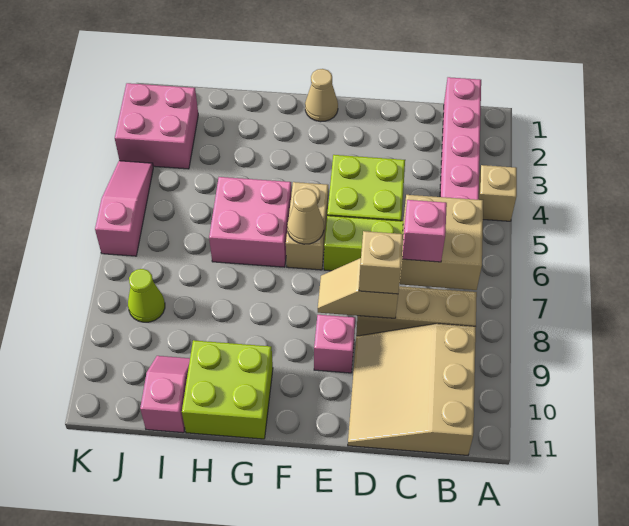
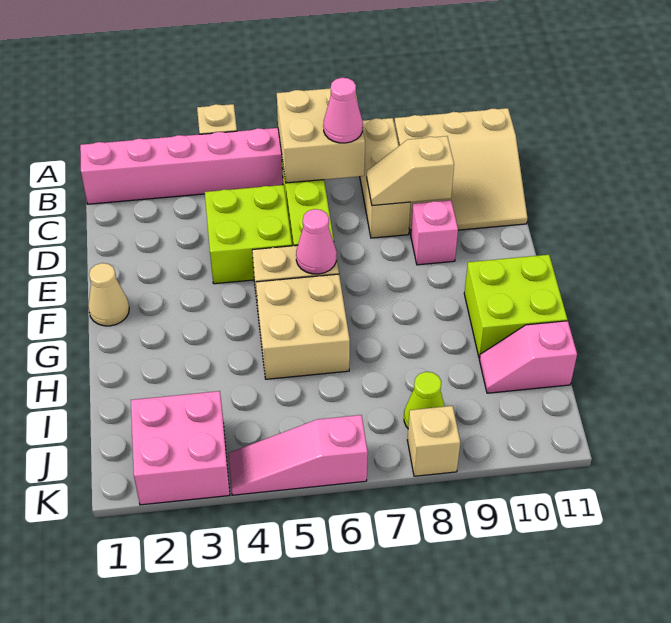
pink 1x1 brick [402,200,447,262] -> pink 1x1 cone [323,78,363,143]
tan 1x2 slope [318,258,398,318] -> tan 1x2 slope turned to [367,136,454,205]
tan 1x1 brick [359,231,403,294] -> tan 1x1 brick moved to [407,406,460,476]
tan 1x1 cone [287,188,324,244] -> pink 1x1 cone [296,209,337,274]
pink 2x2 brick [209,177,291,267] -> tan 2x2 brick [256,274,350,379]

